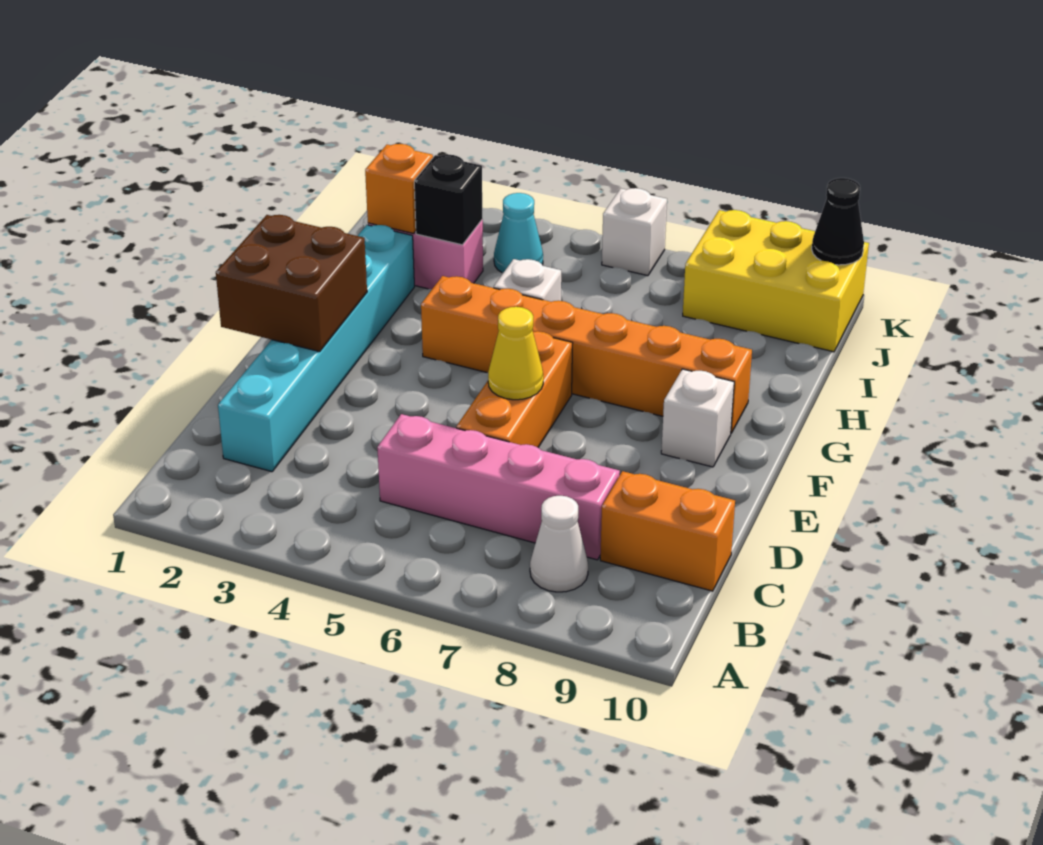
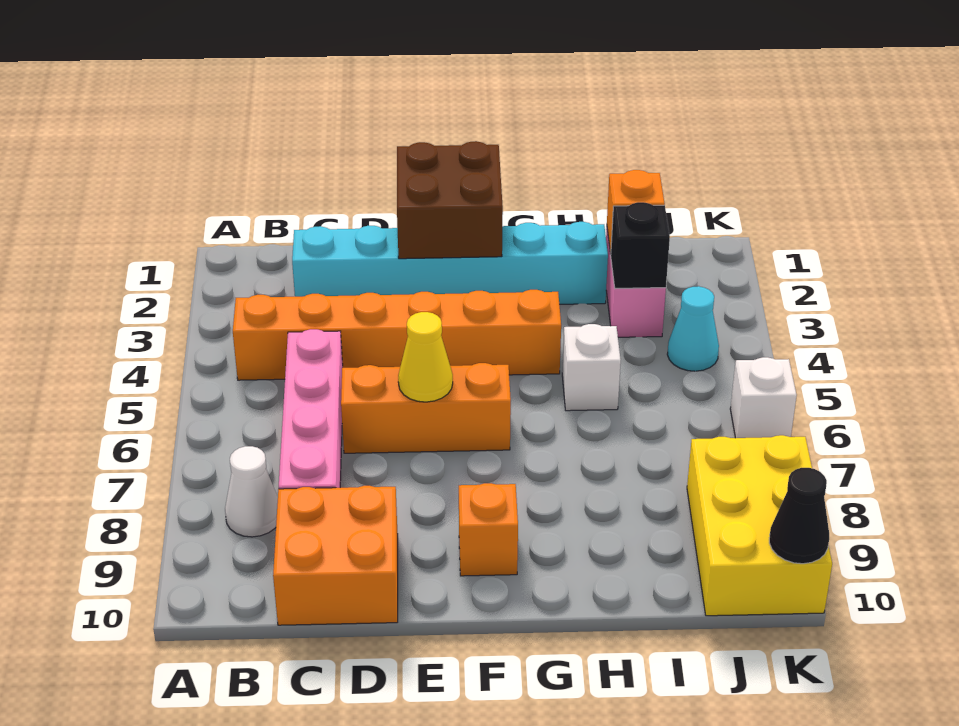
orange 1x2 brick [600,471,735,591] -> orange 2x2 brick [273,486,398,625]
white 1x1 brick [661,369,734,467] -> orange 1x1 brick [459,483,518,576]
orange 1x6 brick [421,276,752,433] -> orange 1x6 brick turned to [233,290,561,380]

